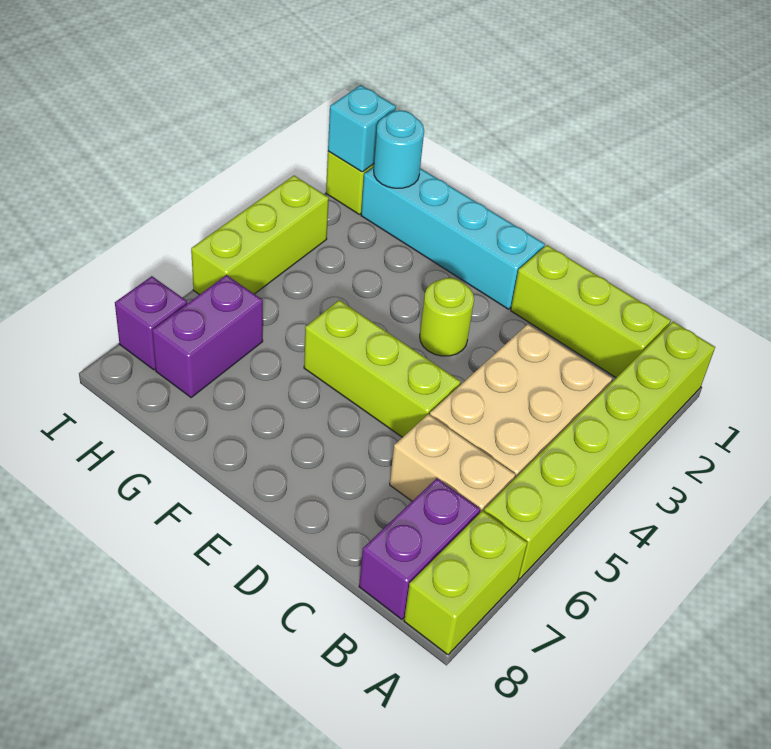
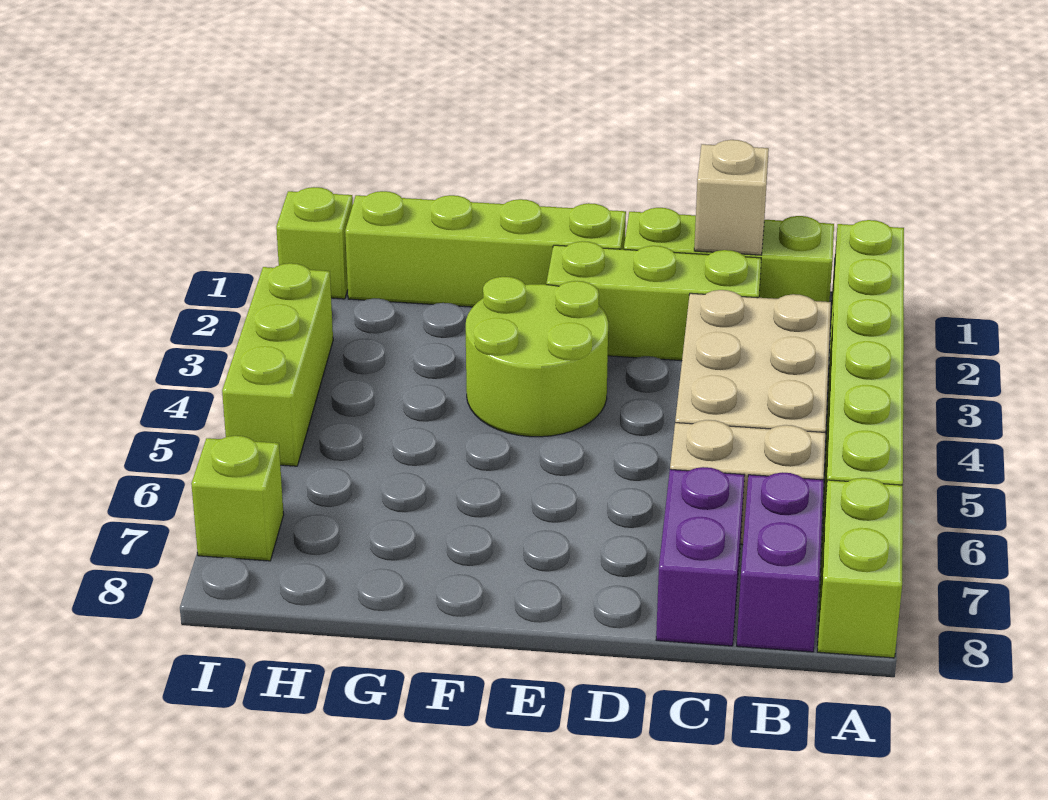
none -> tan 1x1 brick [694,140,769,255]
lime 1x3 brick [304,300,461,437] -> lime 1x3 brick moved to [546,241,761,361]
cyan 1x4 brick [361,167,545,309] -> lime 1x4 brick [345,191,626,307]
lime 1x1 round brick [420,278,474,356] -> lime 2x2 round brick [466,277,608,437]
cyan 1x1 round brick [374,110,424,188] -> none
purple 1x2 brick [152,275,263,397] -> purple 1x2 brick moved to [656,467,745,646]
cyan 1x1 brick [328,85,396,172] -> none
purple 1x1 brick [115,276,187,370] -> lime 1x1 brick [191,436,284,561]

